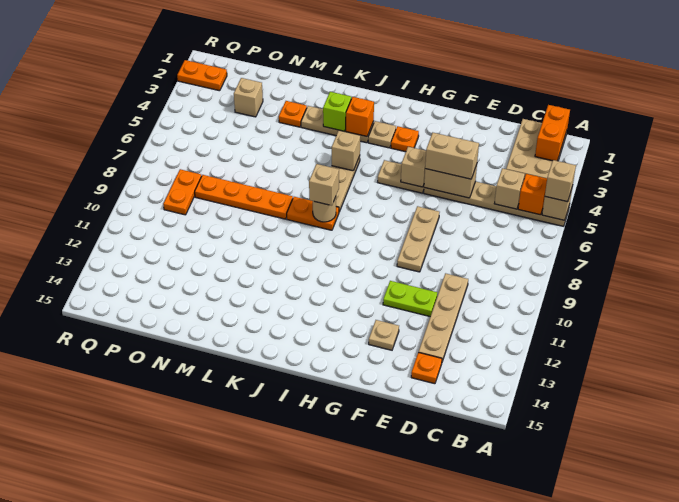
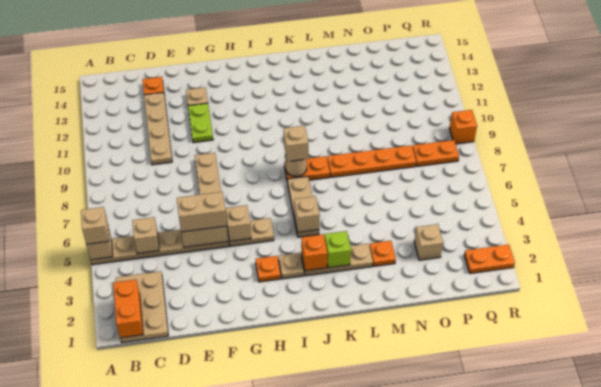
orange 1x1 brick [518,174,547,215] -> orange 1x1 brick moved to [449,110,477,144]
lime 1x2 plate [383,281,437,316] -> lime 1x2 plate turned to [188,103,213,143]
orange 1x2 plate [163,169,202,215] -> orange 1x2 plate turned to [413,140,459,166]

